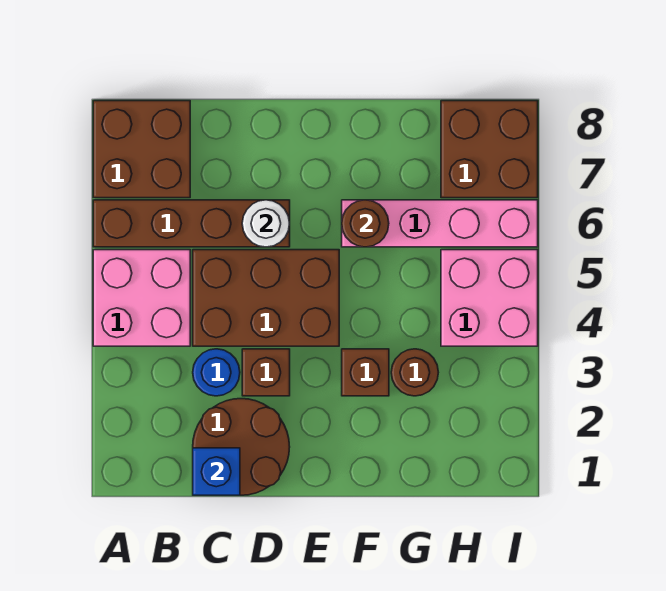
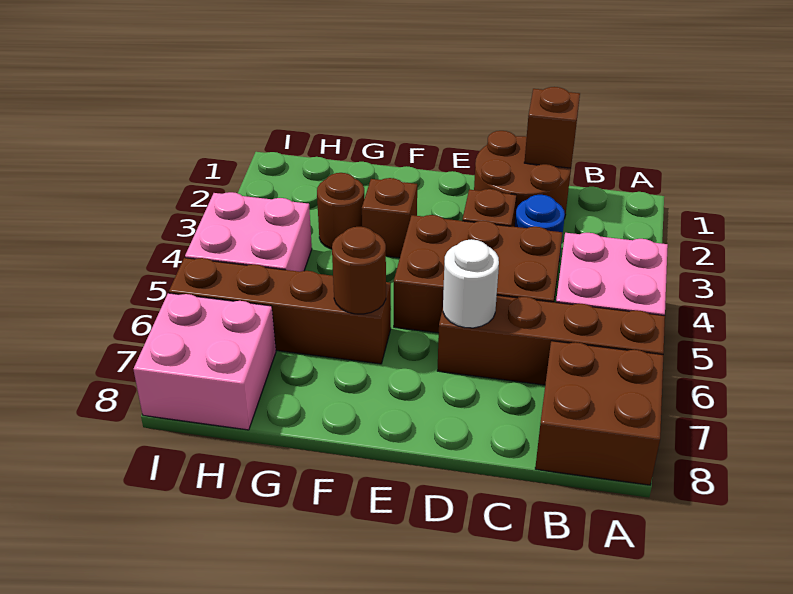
blue 1x1 brick [193,448,240,495] -> brown 1x1 brick [524,87,580,168]
pink 1x4 brick [342,200,538,247] -> brown 1x4 brick [169,258,391,364]
brown 2x2 brick [441,101,538,198] -> pink 2x2 brick [133,293,276,430]

